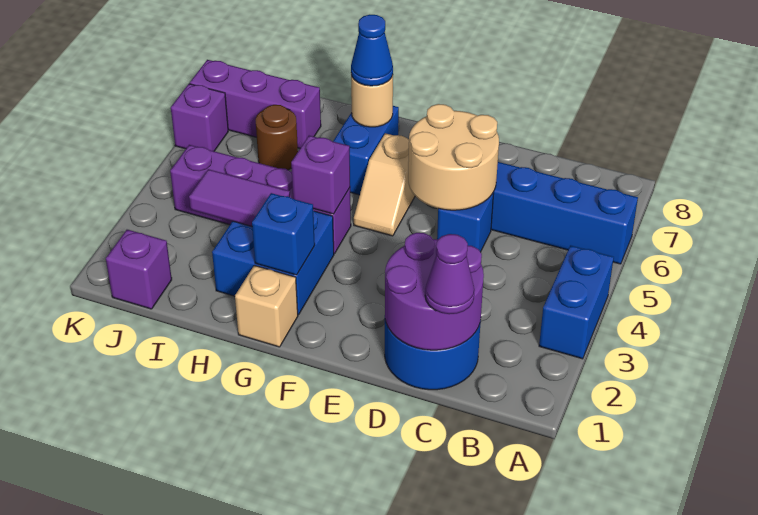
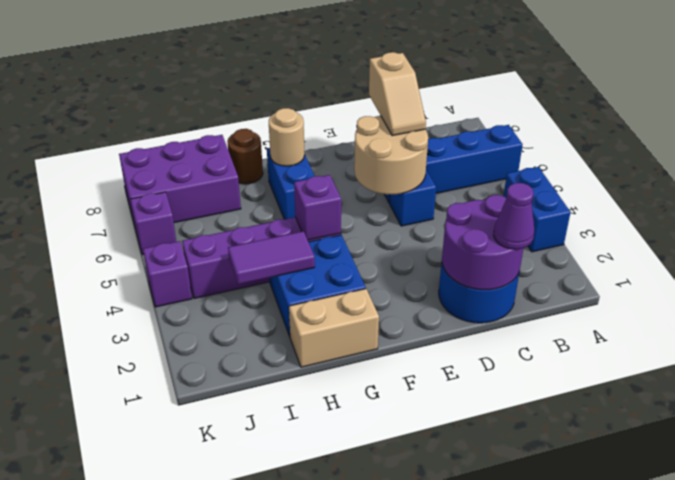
tan 1x2 slope [354,133,415,236] -> tan 1x2 slope moved to [369,52,426,136]
tan 1x1 brick [235,265,298,347] -> tan 1x2 brick [289,289,379,367]
blue 1x1 brick [252,193,315,275] -> none
blue 1x1 cone [351,15,393,86] -> none
brown 1x1 round brick [255,105,298,170] -> brown 1x1 round brick moved to [227,129,263,184]
purple 1x3 brick [190,60,321,149] -> purple 2x3 brick [119,135,241,224]
purple 1x1 brick [106,230,172,309] -> purple 1x1 brick moved to [143,241,192,307]

